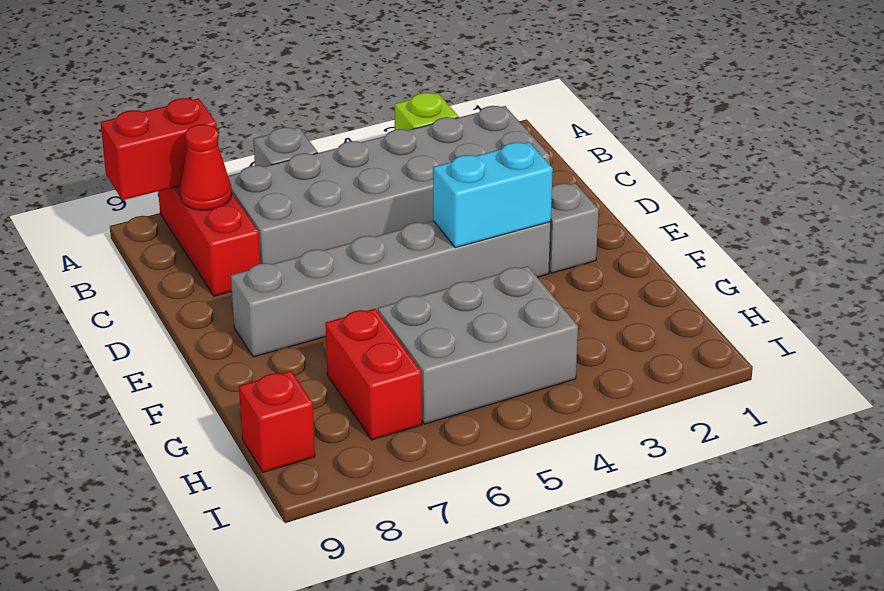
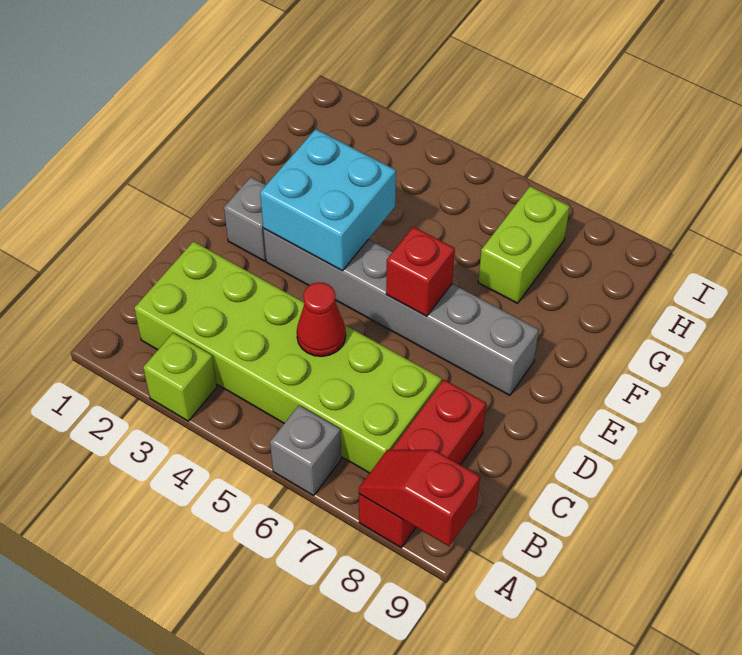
red 1x2 brick [101,98,217,200] -> red 1x2 slope [359,450,480,546]
grey 2x6 brick [228,106,550,264] -> lime 2x6 brick [134,241,442,473]
red 1x1 cone [180,124,232,210] -> red 1x1 cone moved to [297,282,346,356]
cyan 1x2 brick [433,142,553,248] -> cyan 2x2 brick [260,129,396,271]
grey 2x3 brick [378,266,578,424] -> none
red 1x2 brick [325,309,422,440] -> lime 1x2 brick [478,186,570,303]
red 1x1 brick [239,371,315,472] -> red 1x1 brick moved to [386,227,455,316]

